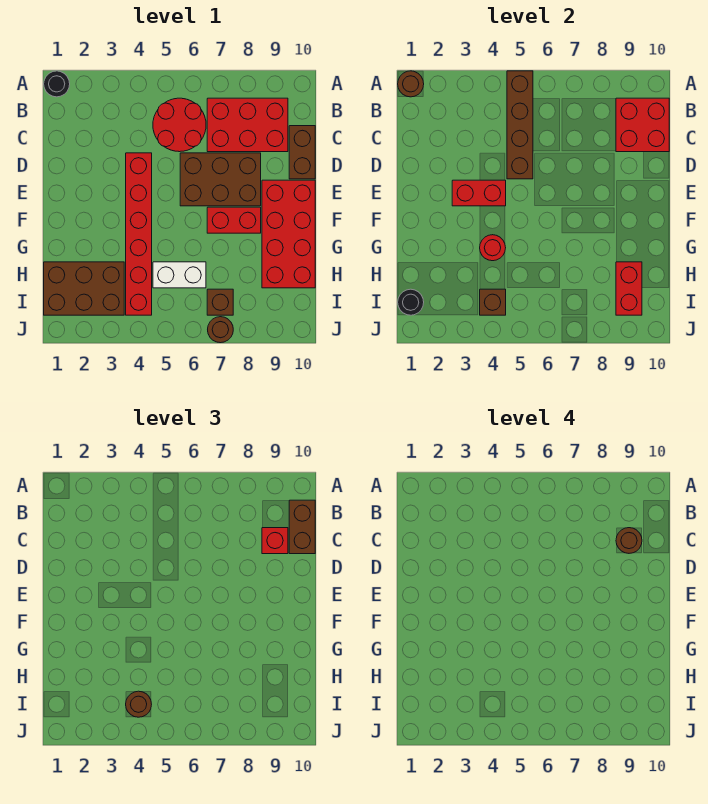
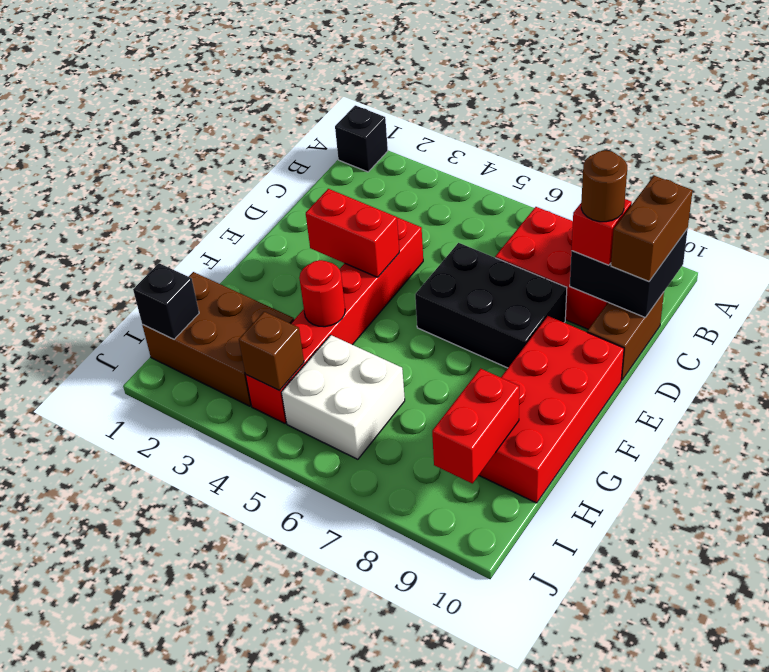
black 1x1 round brick [44,71,70,97] -> black 1x1 brick [335,105,388,172]
brown 1x1 round brick [398,71,424,97] -> none
brown 1x4 brick [507,71,533,179] -> none
red 2x2 round brick [153,98,206,152] -> none
red 2x2 brick [616,98,669,152] -> black 2x2 brick [570,229,688,317]
brown 2x3 brick [180,153,261,206] -> black 2x3 brick [415,243,567,368]
red 1x2 brick [207,207,261,233] -> none
white 1x2 brick [153,262,206,288] -> white 2x2 brick [282,335,405,459]
black 1x1 round brick [398,289,424,315] -> black 1x1 brick [133,263,199,339]
brown 1x1 round brick [126,691,152,717] -> none
brown 1x1 brick [207,289,233,315] -> none
brown 1x1 round brick [208,317,233,343] -> none

